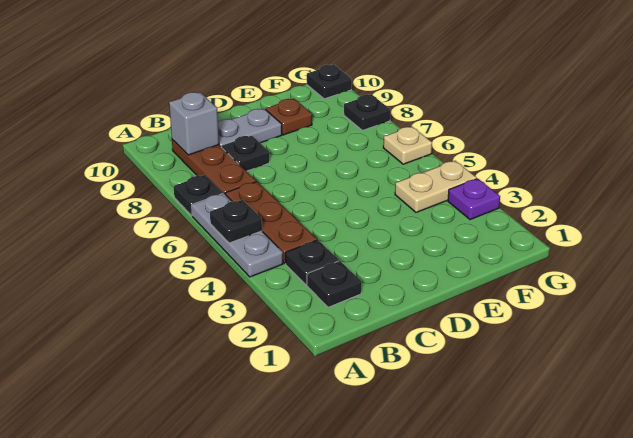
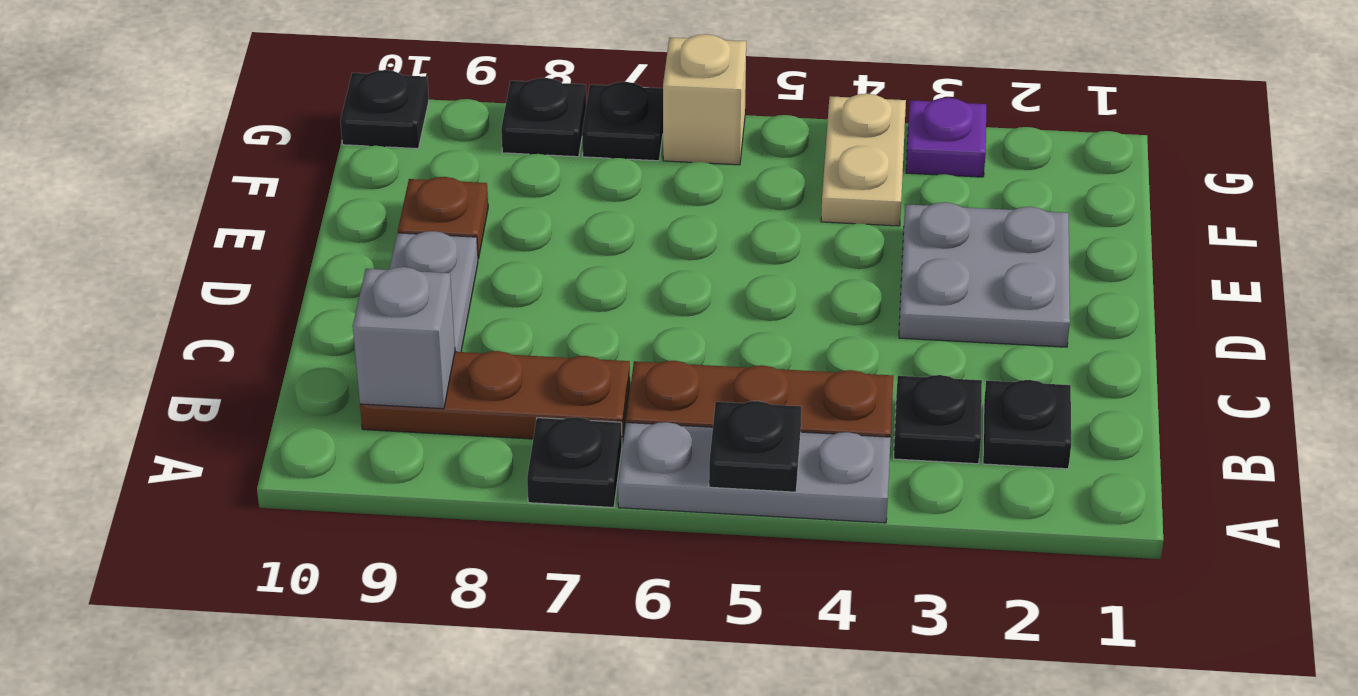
black 1x1 plate [221,135,269,171] -> black 1x1 plate moved to [582,82,663,161]
none -> grey 2x2 plate [899,202,1070,347]
tan 1x1 plate [383,126,432,164] -> tan 1x1 brick [663,34,746,165]

